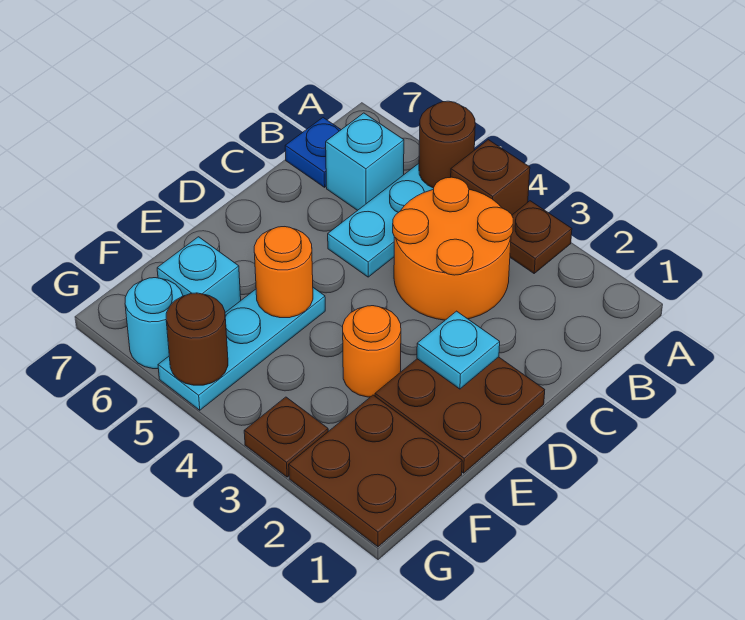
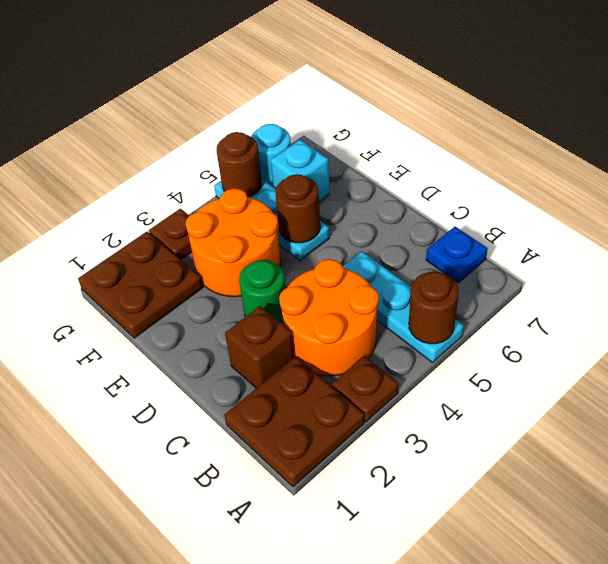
brown 1x1 brick [451,140,530,215] -> brown 1x1 brick moved to [225,306,294,388]
cyan 1x1 brick [326,113,404,210] -> none
brown 2x2 plate [375,357,545,473] -> brown 2x2 plate moved to [224,356,364,487]
cyan 1x1 plate [417,311,500,389] -> none
none -> green 1x1 round brick [239,260,286,324]
orange 1x1 round brick [343,306,401,397] -> orange 2x2 round brick [186,188,281,297]
orange 1x1 round brick [254,227,313,318] -> brown 1x1 round brick [276,174,320,243]

